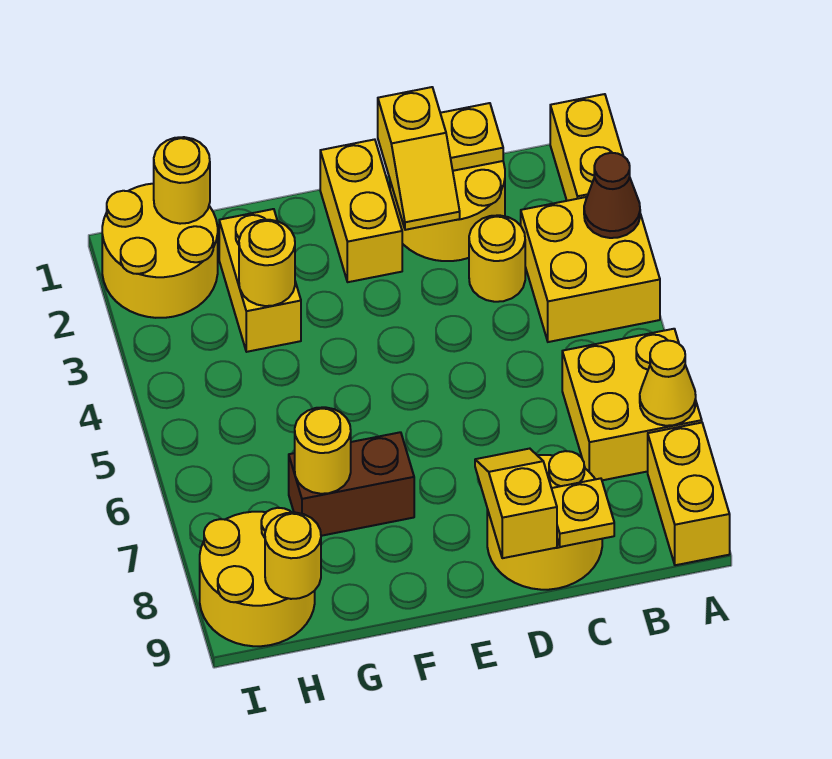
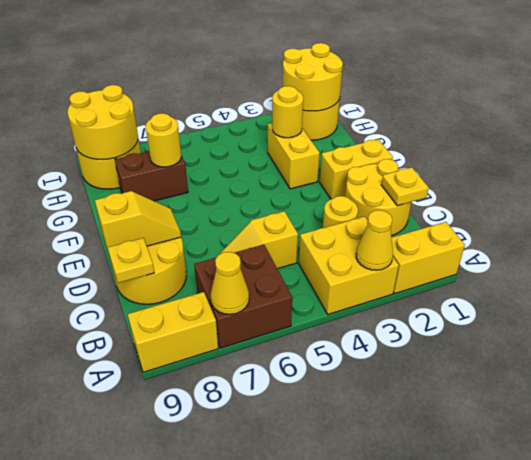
brown 1x1 cone [584,153,640,238] -> yellow 1x1 cone [356,210,393,270]
yellow 2x2 brick [562,329,702,480] -> brown 2x2 brick [194,245,292,348]
yellow 1x2 slope [378,87,460,230] -> yellow 1x2 slope moved to [220,211,298,269]
brown 1x2 brick [289,432,414,536] -> brown 1x2 brick turned to [115,151,188,201]
yellow 1x2 brick [219,209,301,352] -> yellow 1x2 brick turned to [268,123,320,189]
yellow 1x1 round brick [154,137,210,224] -> yellow 2x2 round brick [283,43,343,111]
yellow 1x1 round brick [265,512,321,599] -> yellow 2x2 round brick [68,85,138,160]

